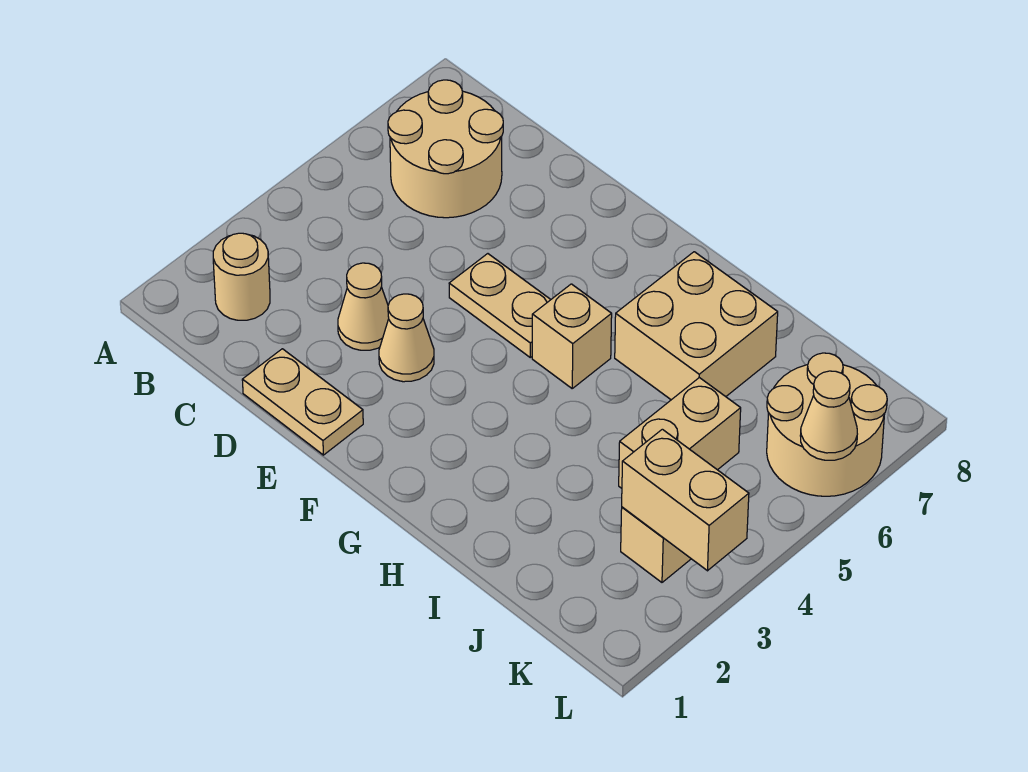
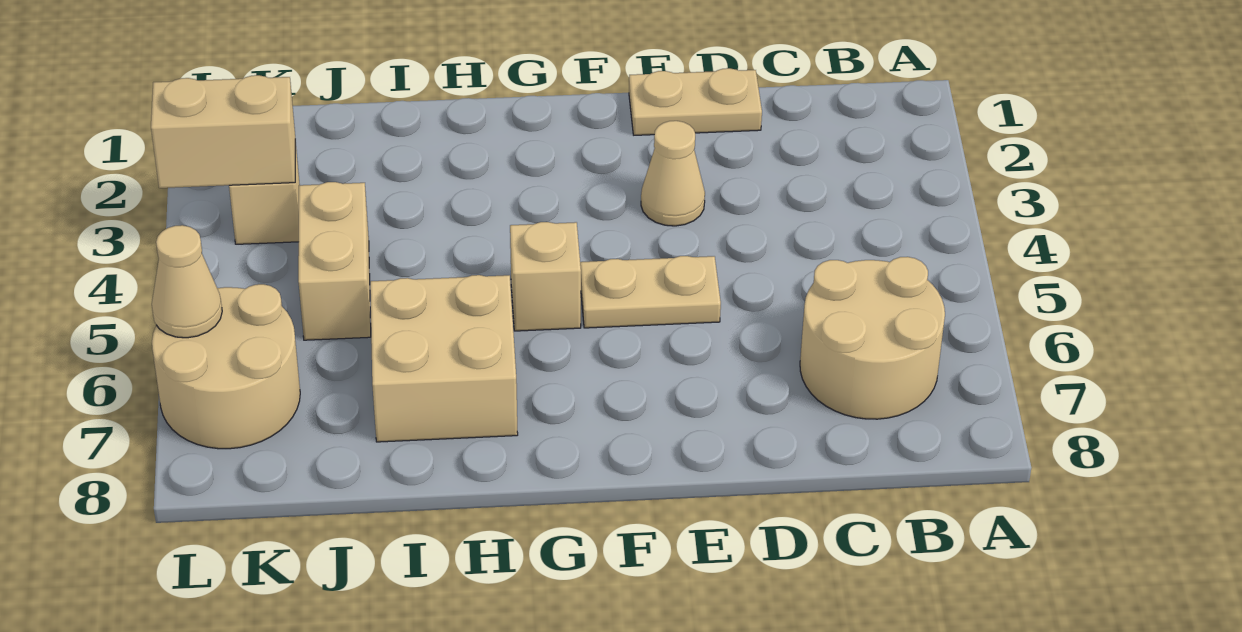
tan 1x1 round brick [213,233,270,320] -> none
tan 1x1 cone [338,263,389,350] -> none

